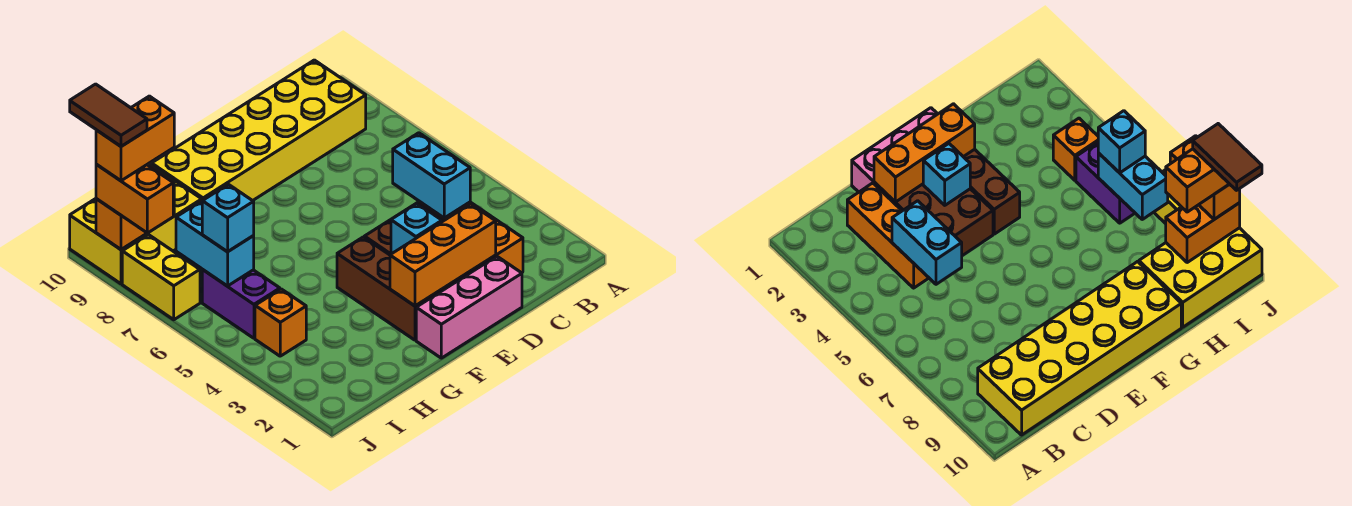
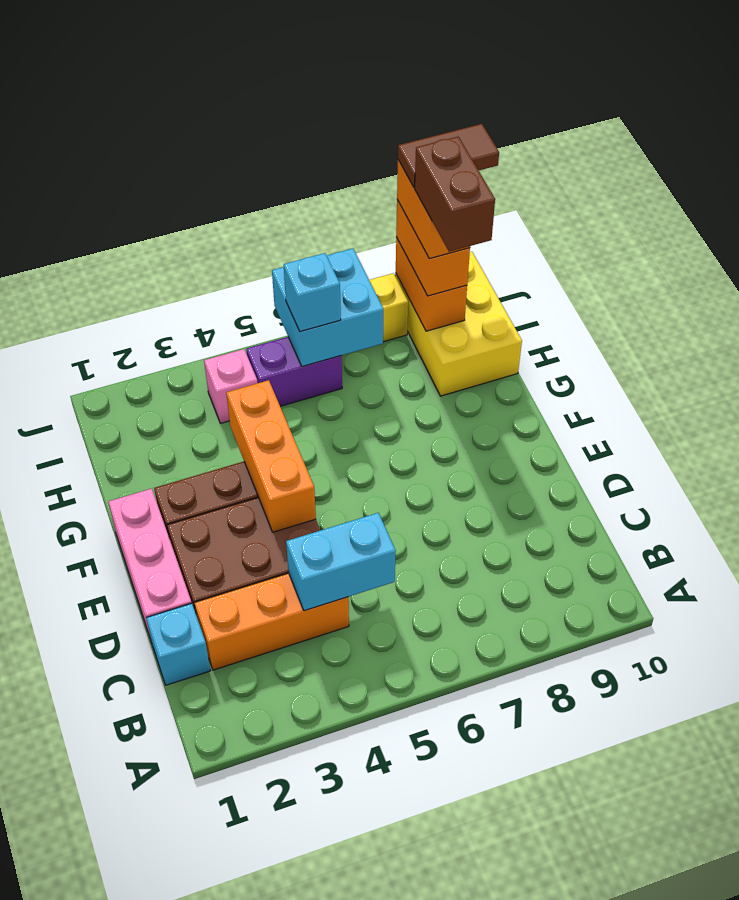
yellow 2x6 brick [152,60,366,201] -> none
orange 1x3 brick [390,204,496,306] -> orange 1x3 brick moved to [226,380,316,532]
cyan 1x1 brick [391,203,442,254] -> cyan 1x1 brick moved to [146,603,210,685]
none -> brown 1x2 brick [415,137,495,252]
orange 1x1 brick [255,289,306,356] -> pink 1x1 brick [204,349,257,423]
cyan 1x2 brick [176,201,254,286] -> cyan 2x2 brick [272,249,383,367]
orange 1x2 brick [96,164,174,233] -> orange 1x2 brick turned to [396,200,470,296]

